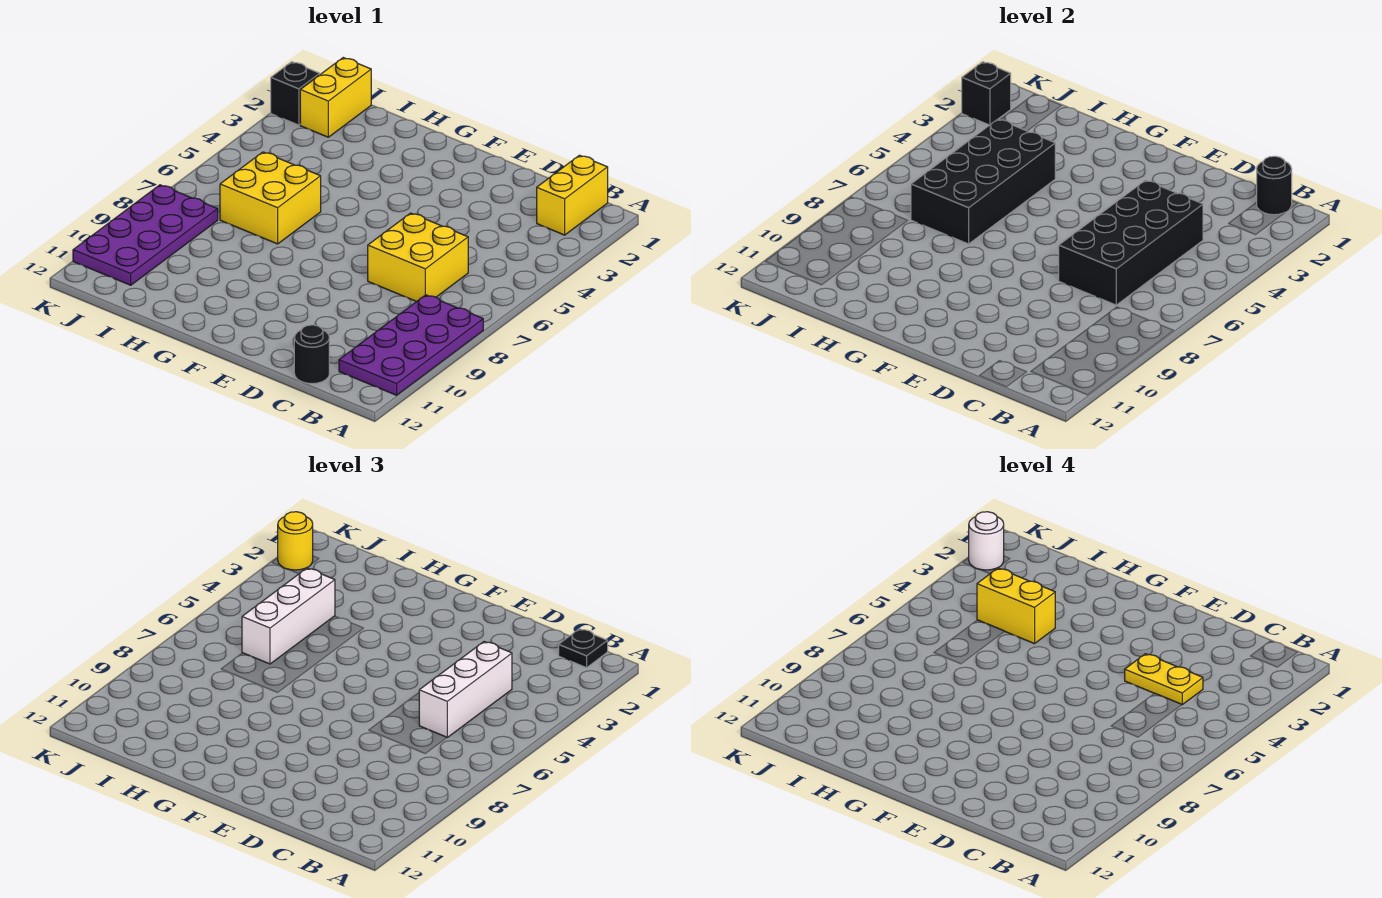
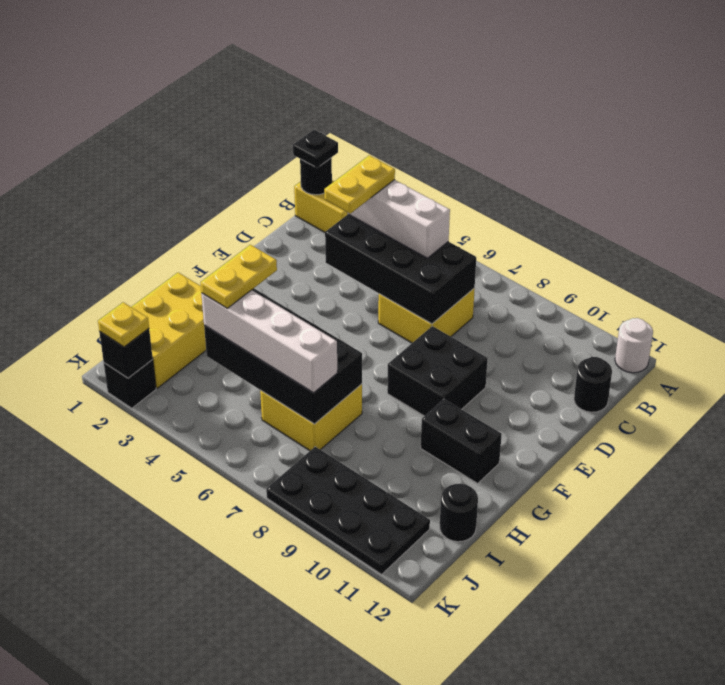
purple 2x4 plate [339,295,483,395] -> none
none -> black 2x2 brick [387,326,488,416]
none -> black 1x2 brick [421,399,502,483]
yellow 1x2 brick [977,568,1055,644] -> yellow 1x2 plate [201,245,277,308]
white 1x3 brick [242,568,335,664] -> white 1x4 brick [201,290,337,393]
none -> black 1x1 round brick [440,484,478,542]
yellow 1x2 brick [300,58,371,137] -> yellow 2x3 brick [132,273,206,388]
purple 2x4 plate [73,185,218,285] -> black 2x4 plate [266,447,430,574]
yellow 1x1 round brick [278,512,313,570] -> yellow 1x1 plate [98,302,149,347]
white 1x1 round brick [969,512,1004,570] -> white 1x1 round brick moved to [615,318,653,373]

